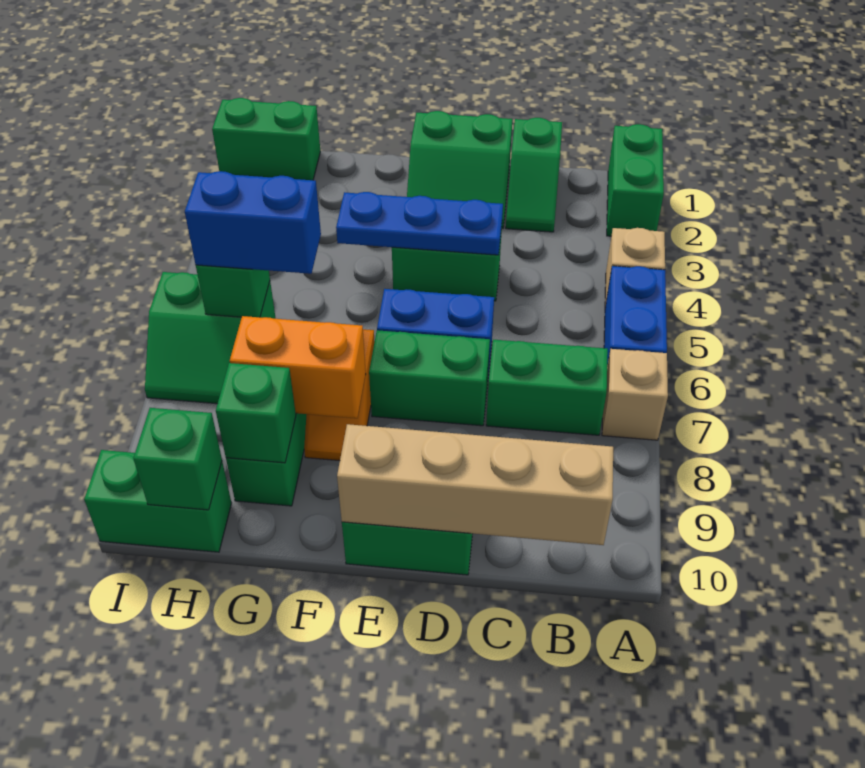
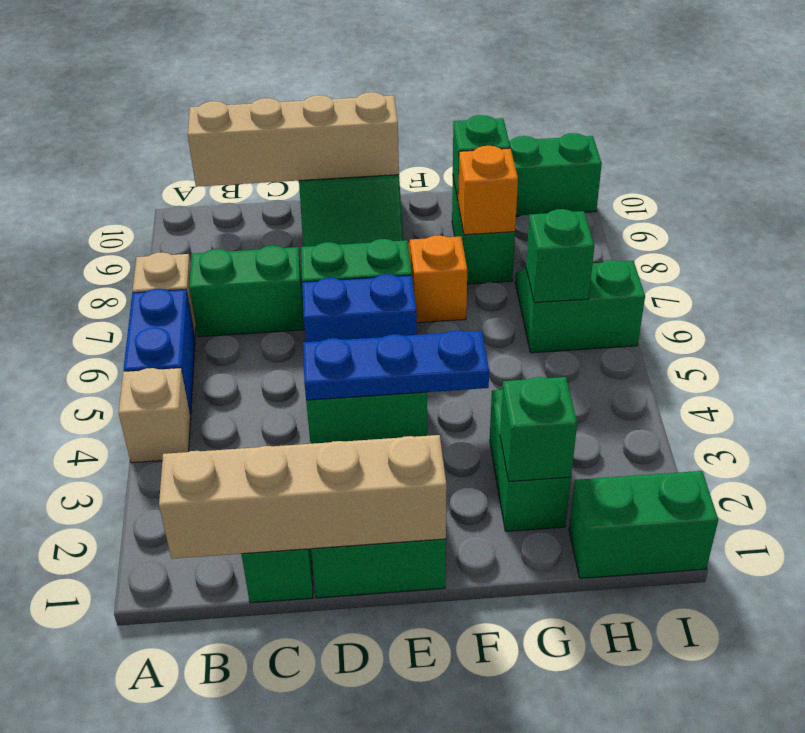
green 1x2 brick [607,124,664,236] -> green 1x2 brick moved to [490,390,571,531]
none -> tan 1x4 brick [159,435,447,559]
orange 1x2 brick [230,316,366,418] -> orange 1x1 brick [458,146,518,235]
blue 1x2 brick [185,171,321,274] -> none
green 1x1 brick [133,408,222,510] -> green 1x1 brick moved to [500,377,577,481]

